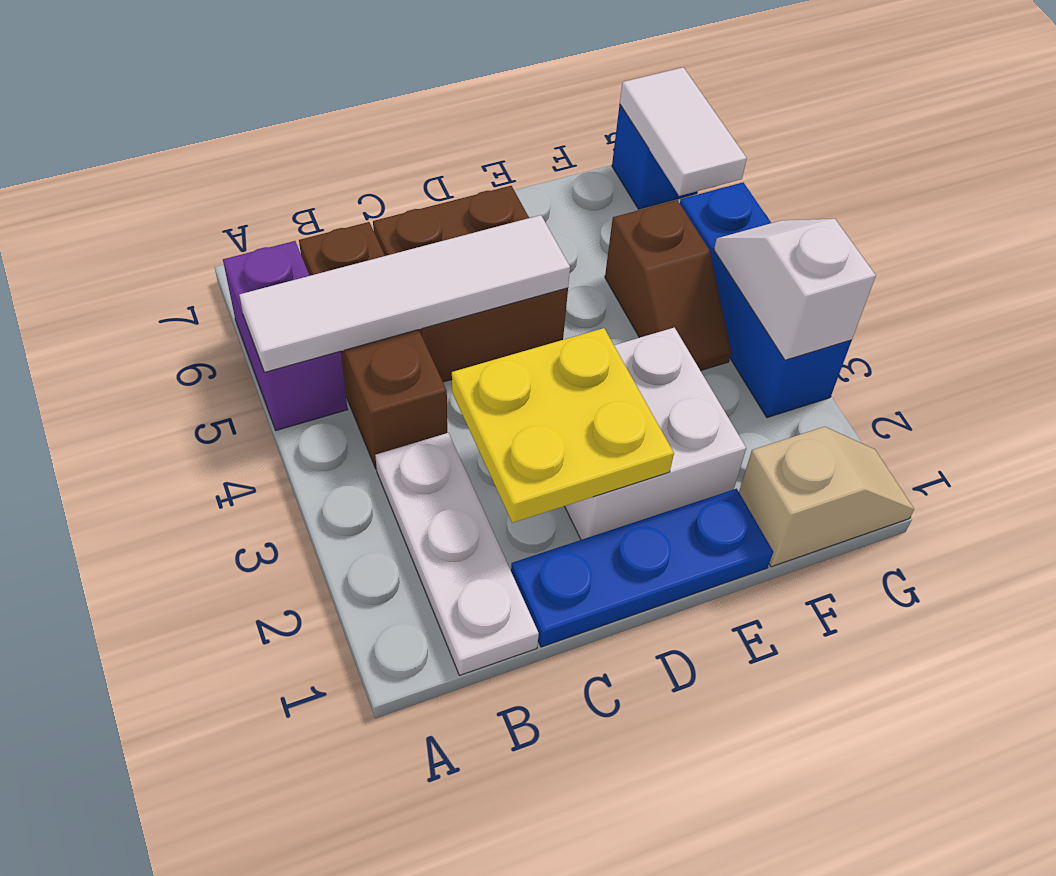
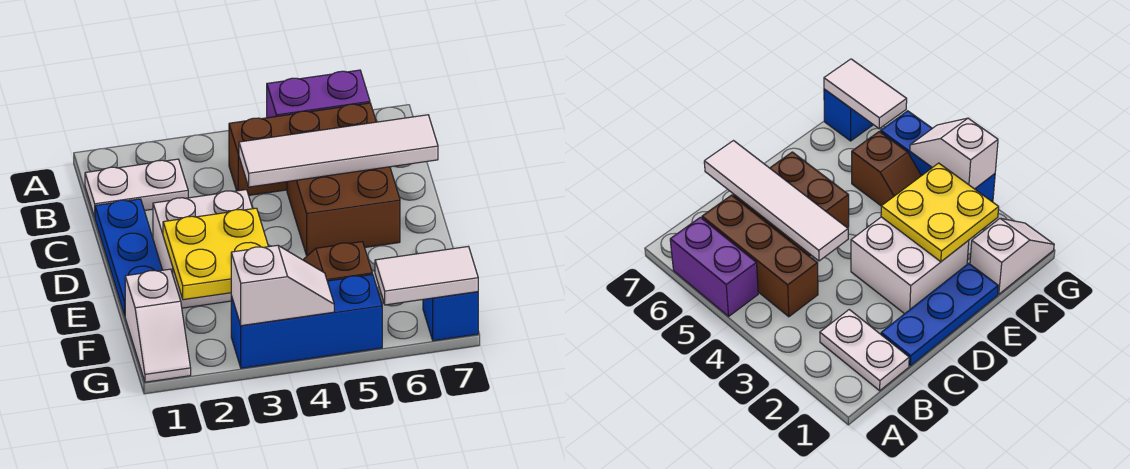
white 1x4 tile [239,215,570,372] -> white 1x4 tile turned to [239,115,438,187]
white 1x3 plate [375,433,539,675] -> white 1x2 plate [85,159,188,217]
yellow 2x2 plate [452,328,674,523] -> yellow 2x2 plate moved to [163,208,268,300]
tan 1x2 slope [739,427,914,567] -> white 1x2 slope [125,269,191,382]

